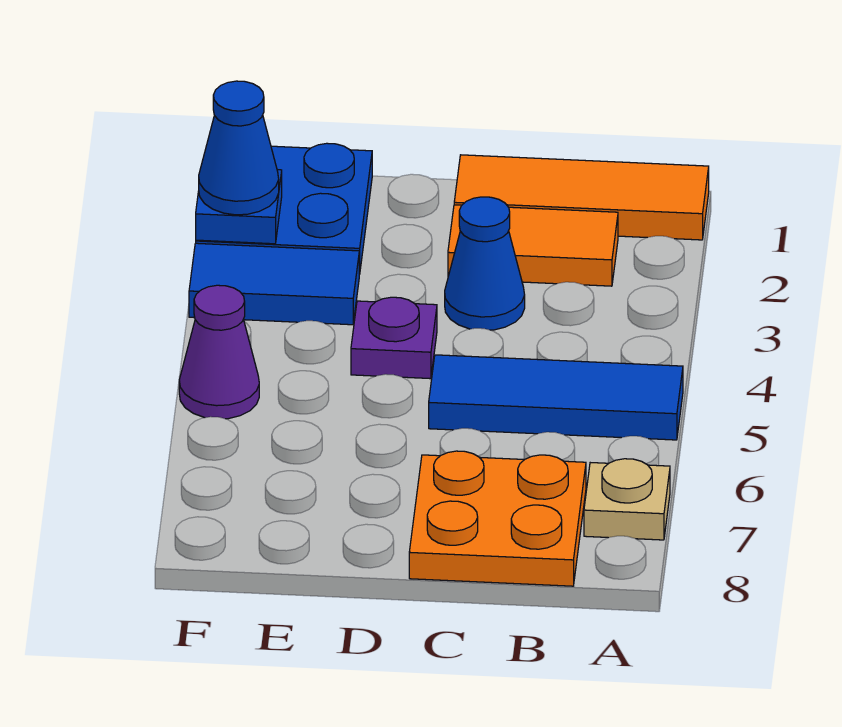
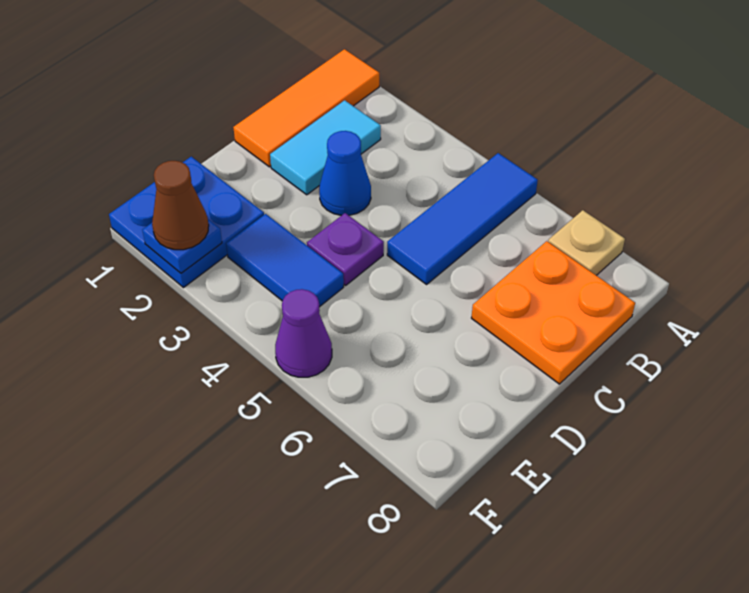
orange 1x2 tile [448,205,618,286] -> cyan 1x2 tile [270,100,381,195]
blue 1x2 tile [189,243,359,325] -> blue 1x2 tile turned to [226,214,344,307]
blue 1x1 cone [199,81,279,215] -> brown 1x1 cone [152,161,209,250]

